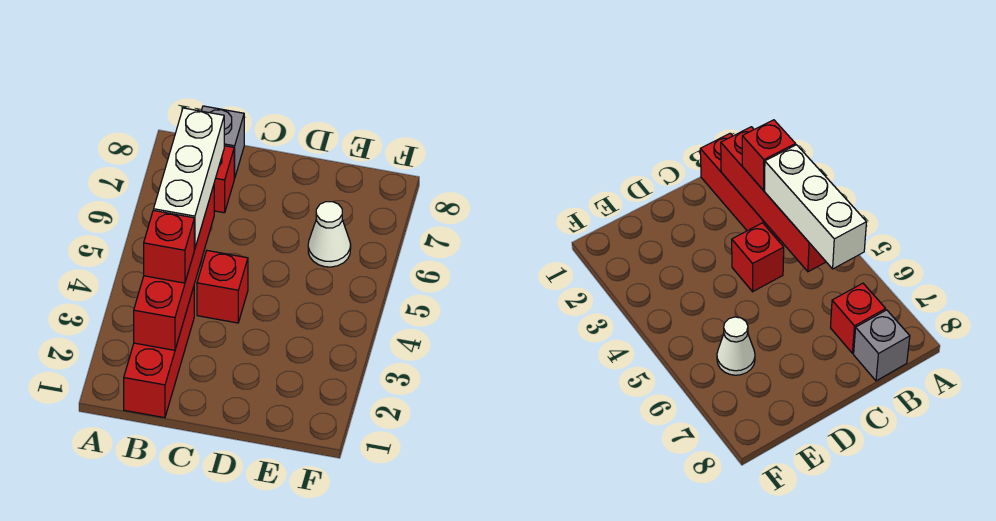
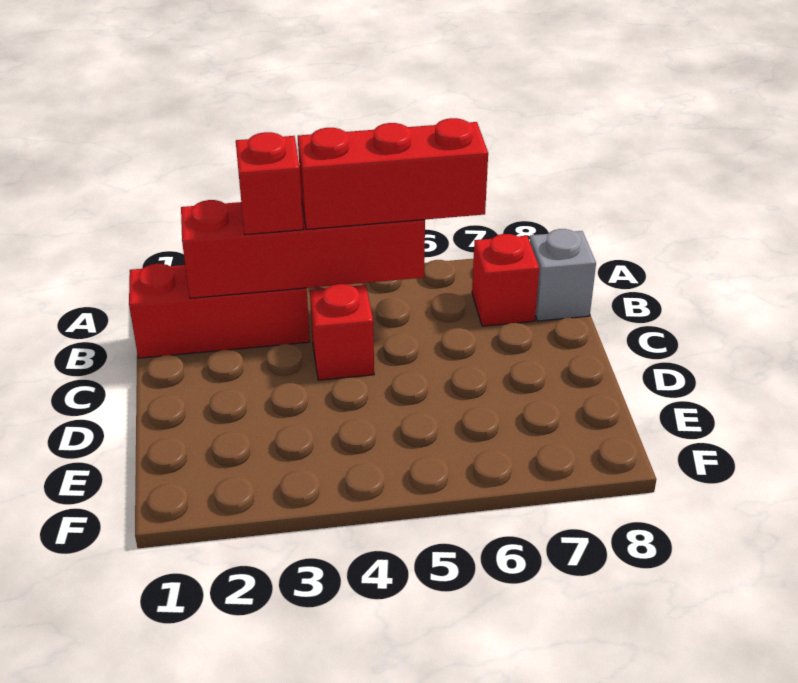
white 1x3 brick [154,108,224,249] -> red 1x3 brick [298,118,488,229]
white 1x1 cone [308,202,351,267] -> none

